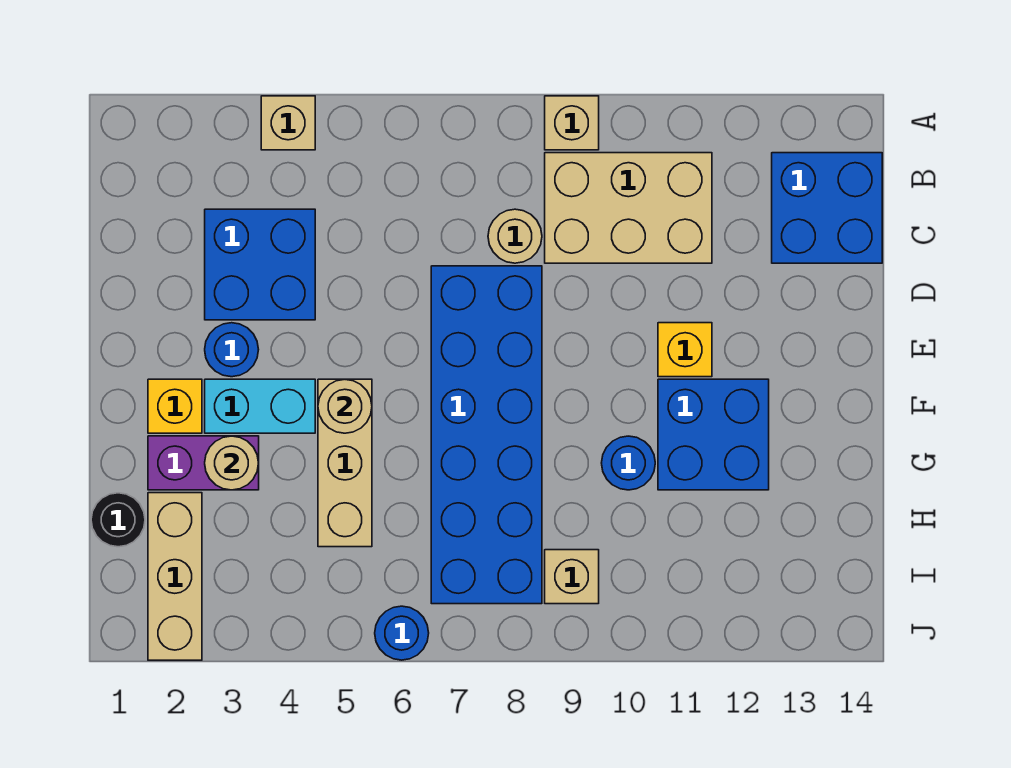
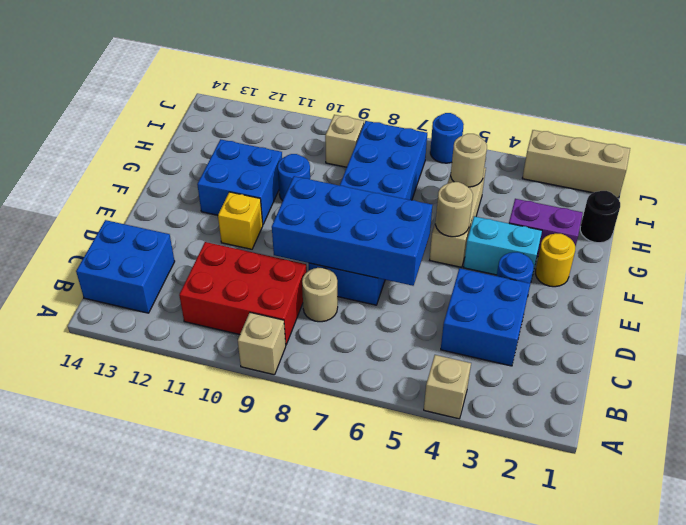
tan 2x3 brick [545,153,712,263] -> red 2x3 brick [179,242,307,344]
none -> blue 2x4 brick [272,176,432,286]
yellow 1x1 brick [148,379,202,433] -> yellow 1x1 round brick [536,233,575,287]
tan 1x1 round brick [205,436,259,490] -> tan 1x1 round brick moved to [451,134,487,187]
tan 1x3 brick [148,493,202,660] -> tan 1x3 brick turned to [522,130,630,198]

